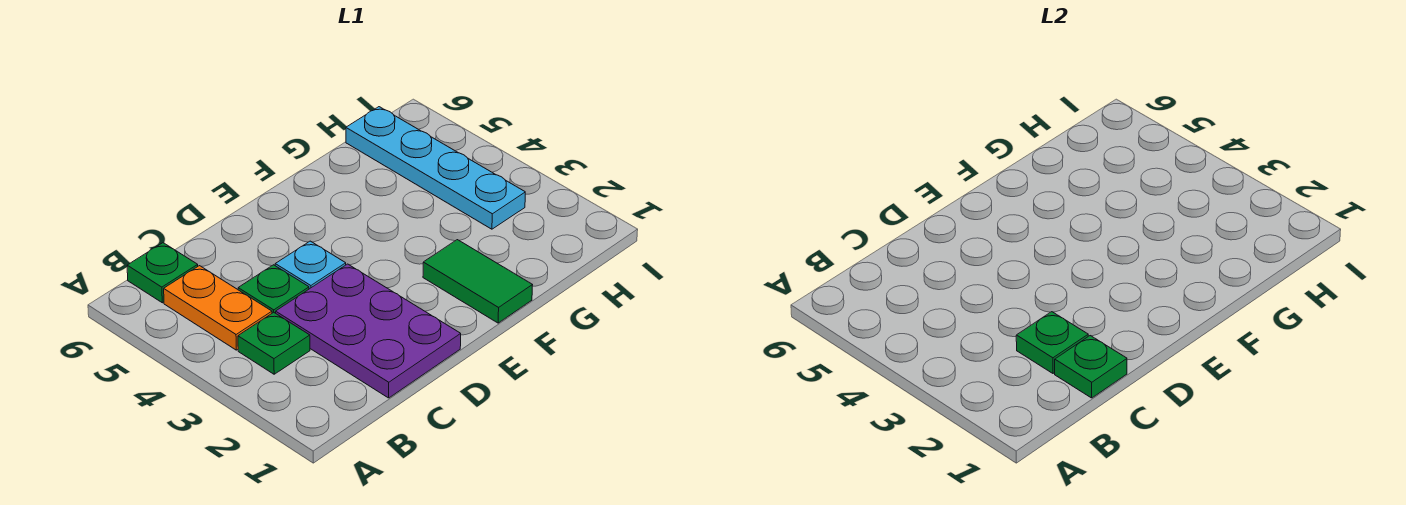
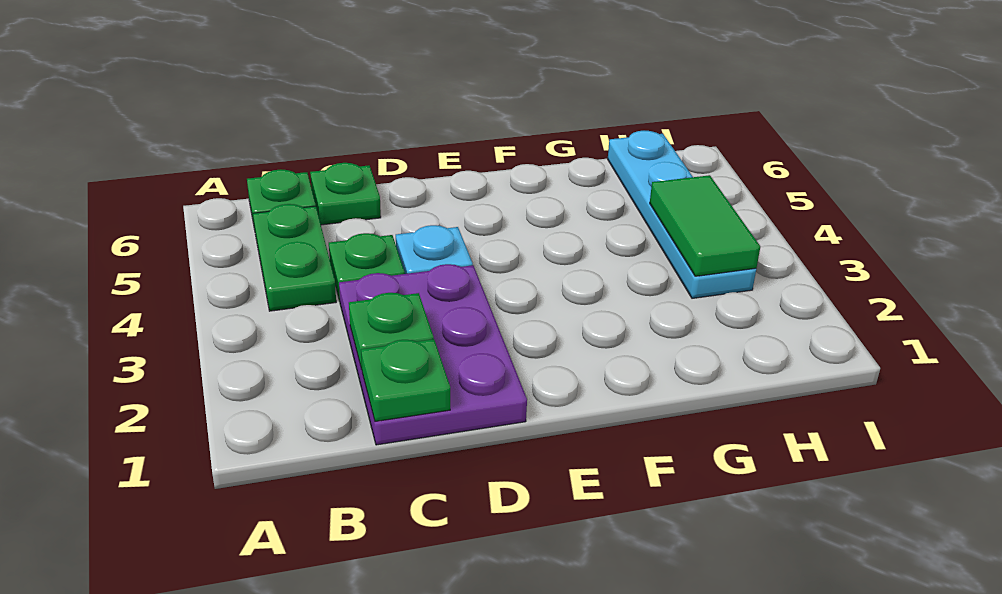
green 1x1 plate [238,312,310,374] -> green 1x1 plate moved to [310,163,381,225]
orange 1x2 plate [164,266,272,350] -> green 1x2 plate [253,204,336,311]
green 1x2 tile [423,240,532,323] -> green 1x2 tile moved to [650,175,761,276]

